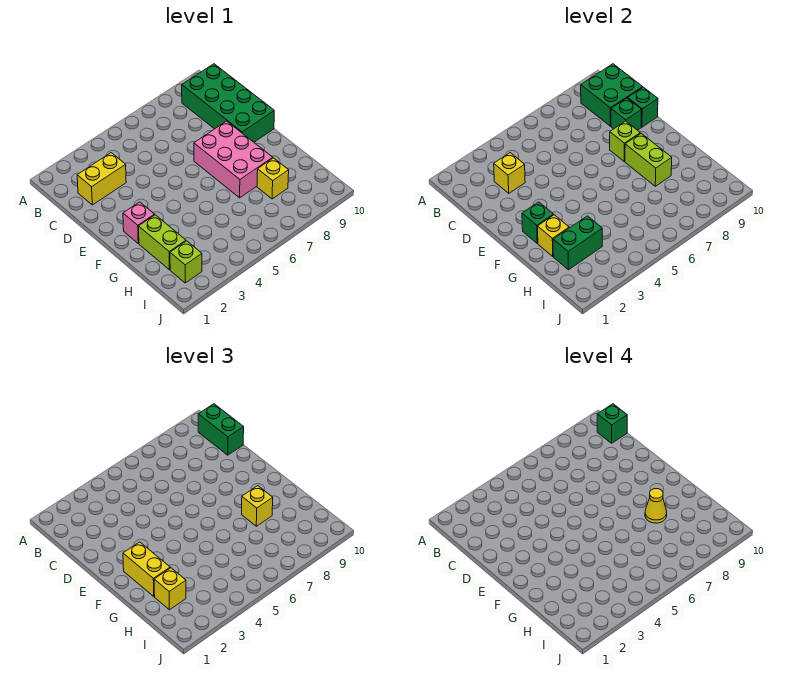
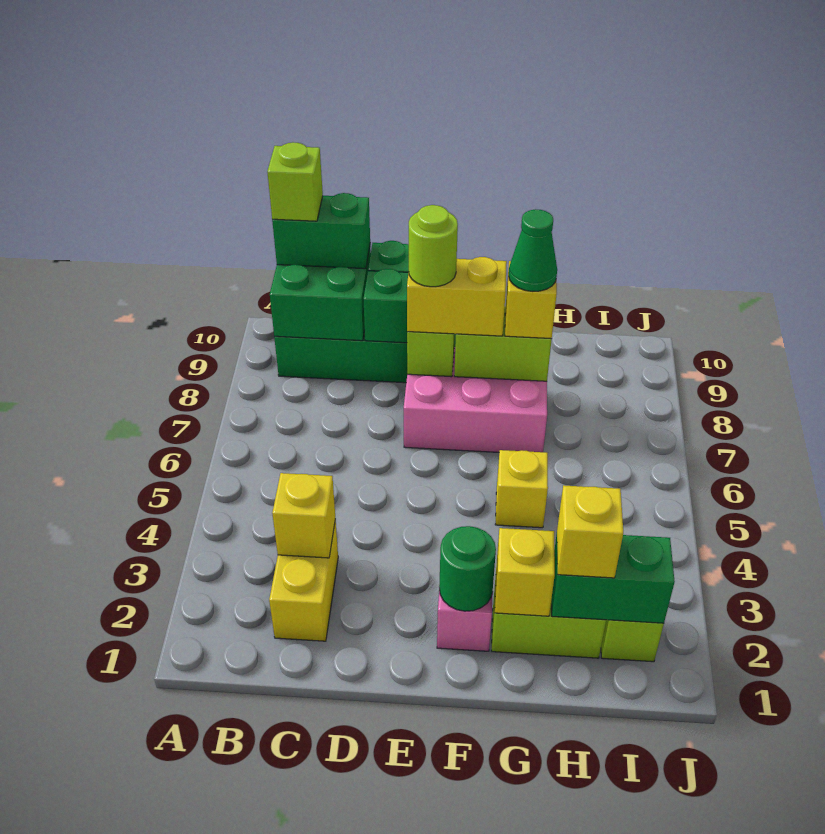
green 1x1 brick [597,404,627,443] -> lime 1x1 brick [267,142,323,221]
none -> lime 1x1 round brick [409,205,458,287]
green 1x1 brick [522,202,554,243] -> green 1x1 round brick [439,526,496,611]
yellow 1x2 brick [123,542,170,596] -> yellow 1x2 brick moved to [407,257,507,336]
yellow 1x1 cone [645,489,667,523] -> green 1x1 cone [509,209,557,291]
green 1x2 brick [553,216,602,270] -> green 1x2 brick turned to [552,534,675,623]
yellow 1x1 brick [257,158,289,199] -> yellow 1x1 brick moved to [495,450,548,528]

